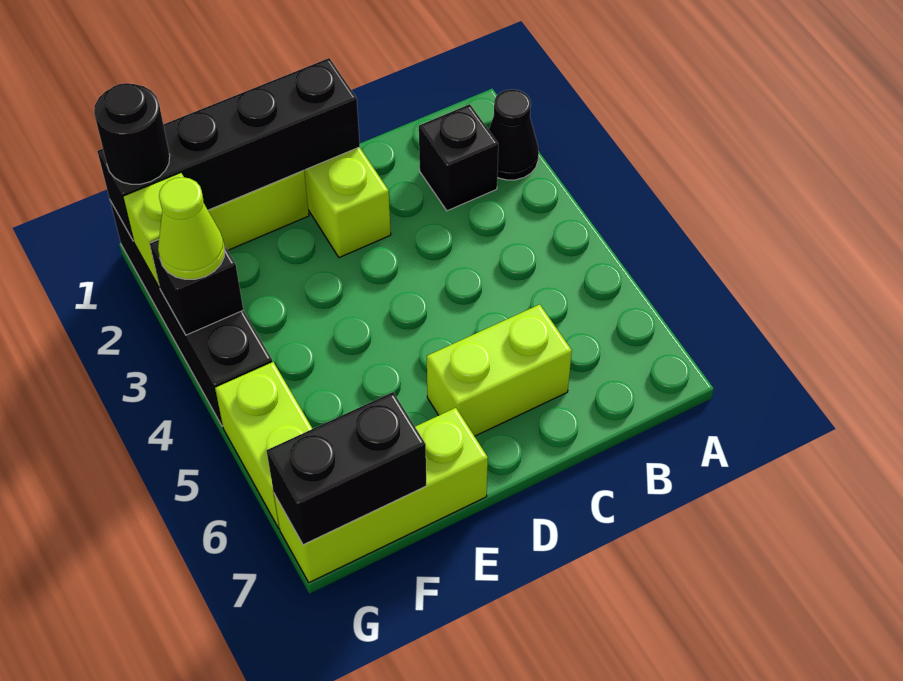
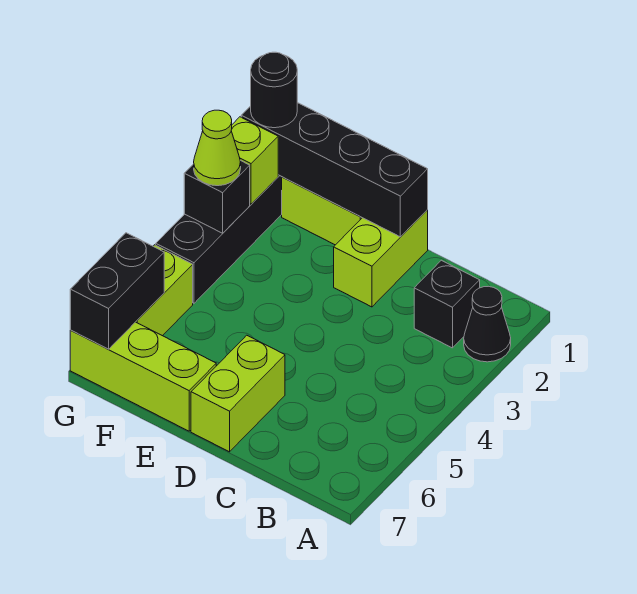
lime 1x2 brick [427,304,572,436] -> lime 1x2 brick turned to [191,335,285,452]
black 1x2 brick [266,392,426,545] -> black 1x2 brick turned to [70,233,164,349]

